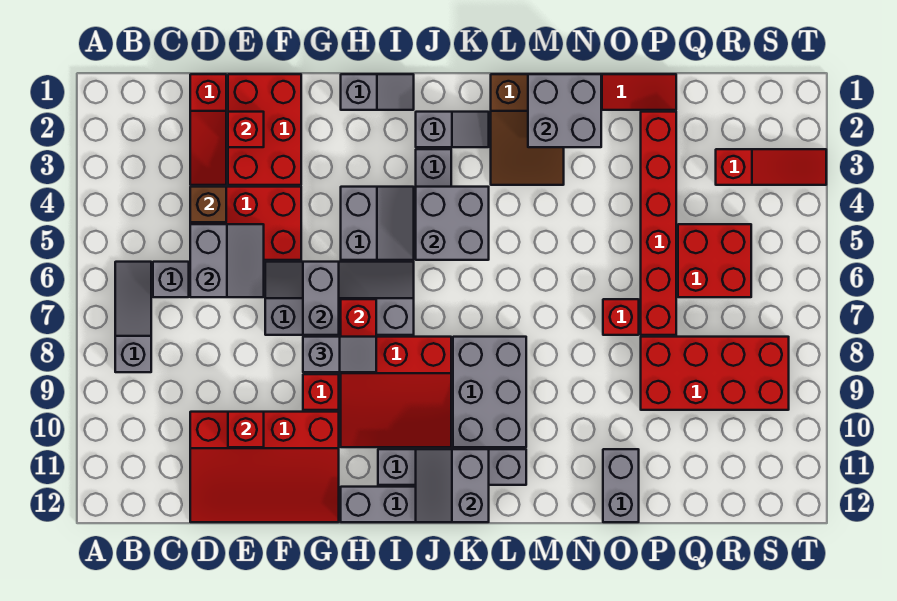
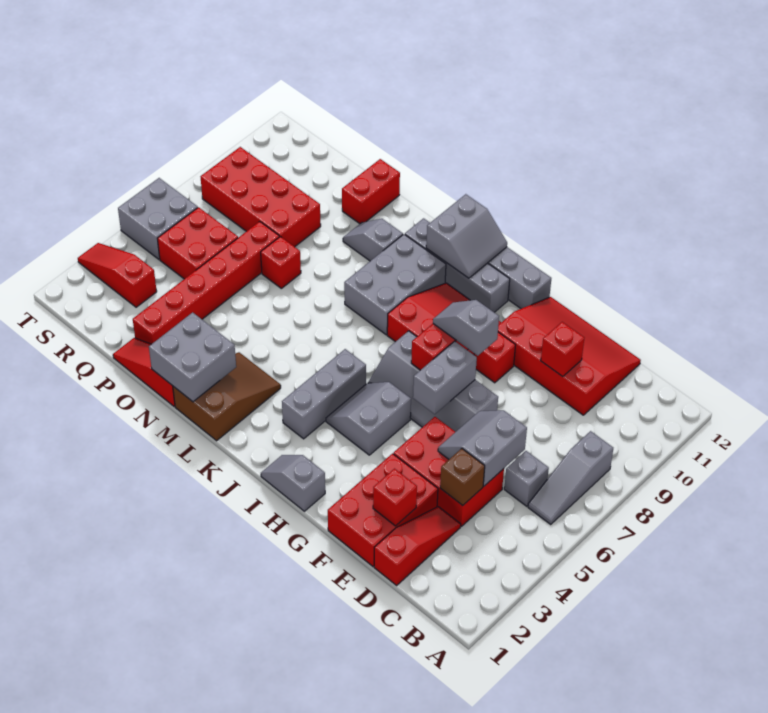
grey 1x2 slope [416,112,489,147] -> grey 1x2 slope moved to [343,219,403,261]
grey 2x2 brick [416,187,489,260] -> grey 2x2 brick moved to [118,178,198,259]
grey 1x2 brick [603,449,639,522] -> red 1x2 brick [342,159,400,224]

